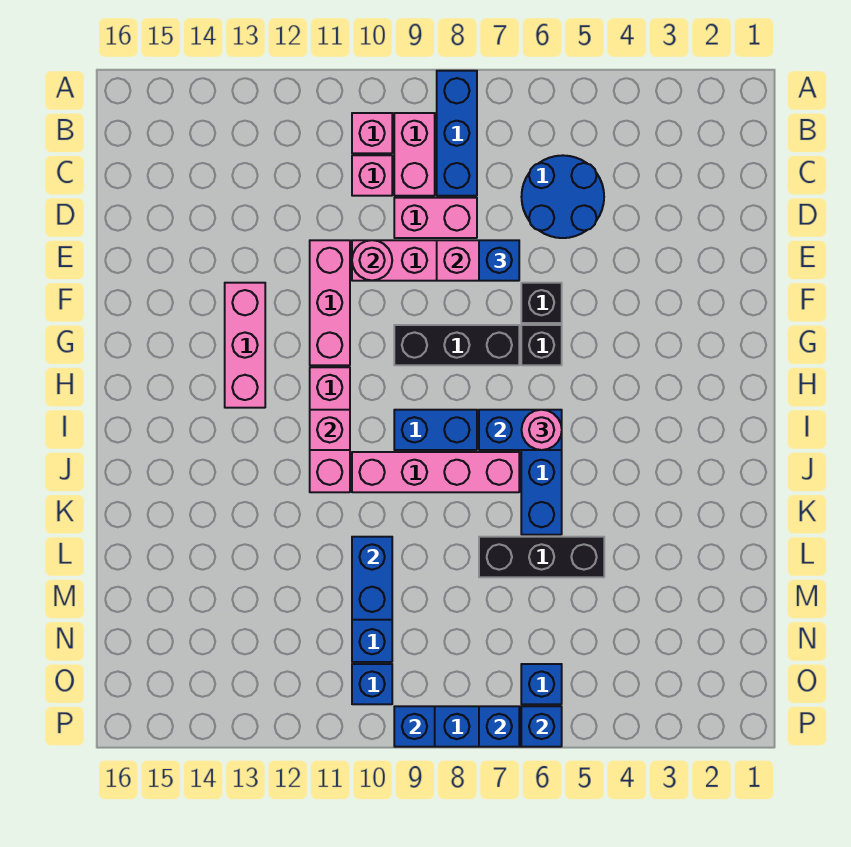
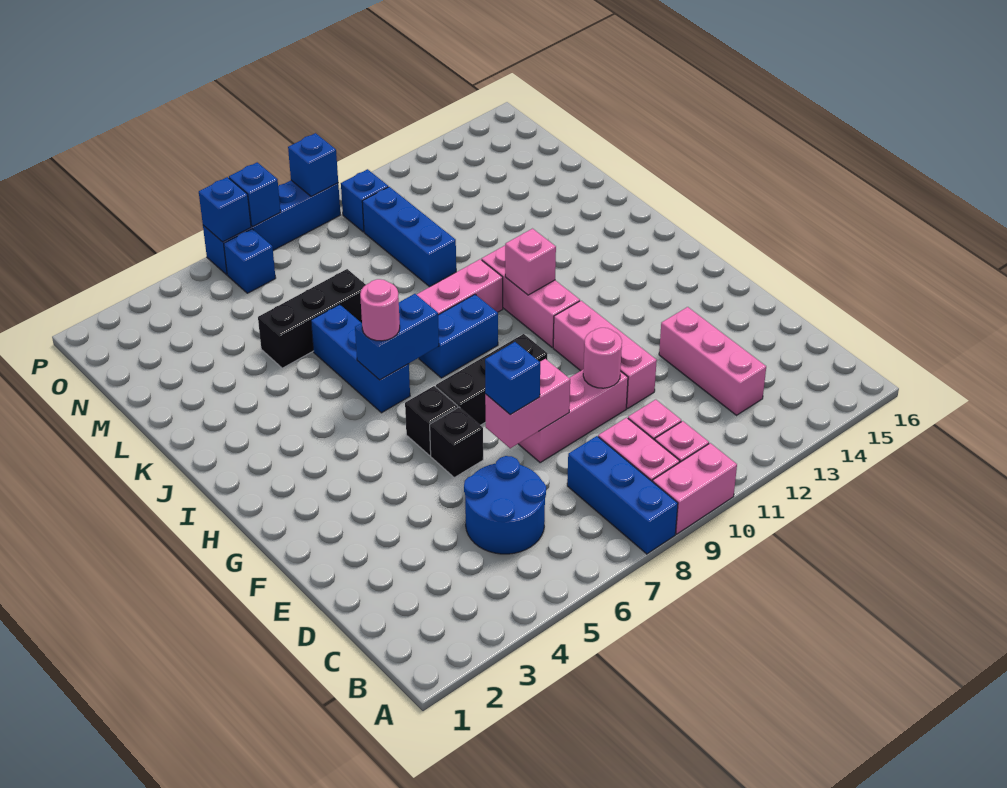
pink 1x2 brick [394,198,477,238] -> pink 1x2 brick moved to [653,443,737,534]
pink 1x3 brick [225,283,265,408] -> pink 1x3 brick moved to [659,307,766,415]
blue 1x2 brick [352,537,392,620] -> none

